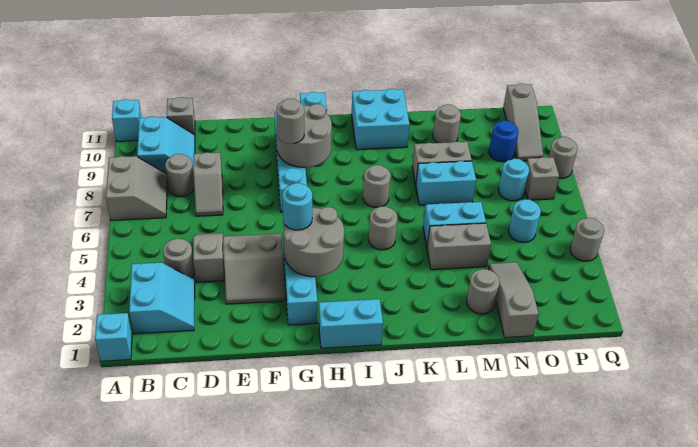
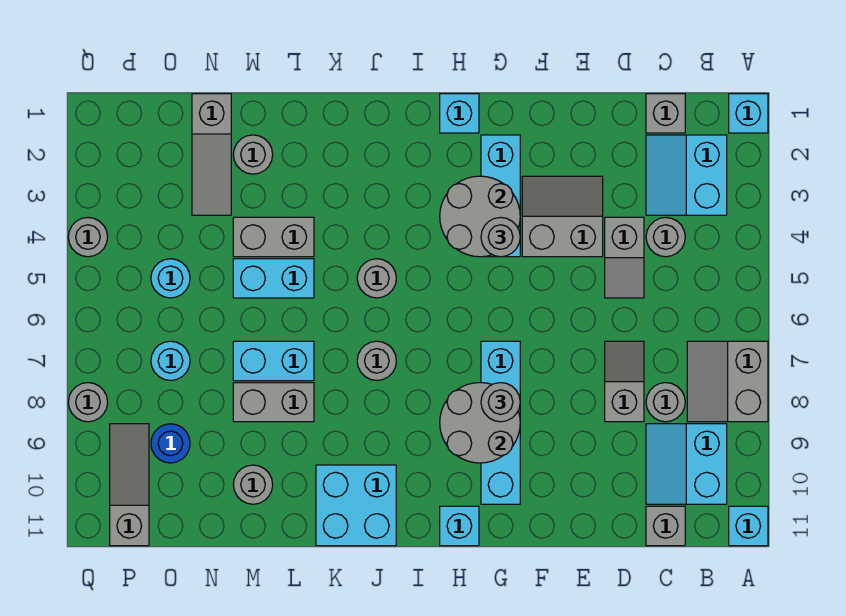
cyan 1x1 round brick [282,183,312,230] -> grey 1x1 round brick [481,217,520,257]
cyan 1x2 brick [319,299,383,348] -> cyan 1x1 brick [440,94,479,133]
grey 1x1 brick [525,157,559,200] -> grey 1x1 brick moved to [646,94,685,133]

